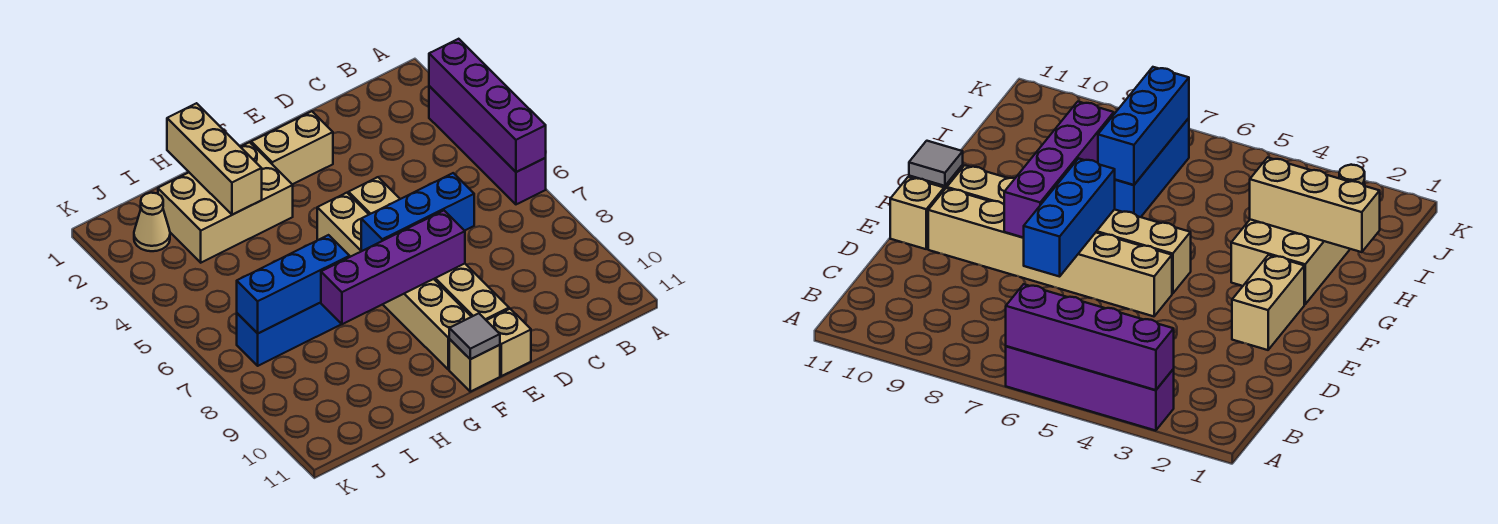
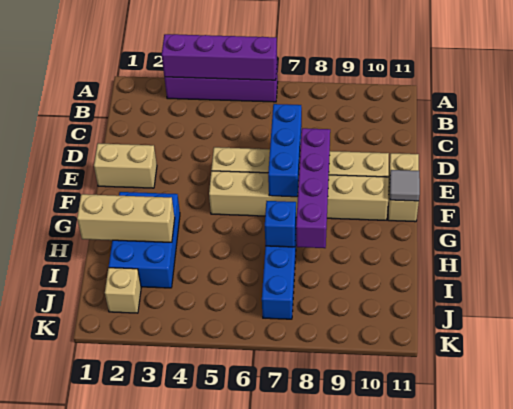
tan 1x2 brick [251,111,333,184] -> tan 1x2 brick turned to [94,143,157,188]
tan 2x3 brick [158,142,293,263] -> blue 2x3 brick [109,192,180,288]
blue 1x3 brick [237,235,350,333] -> blue 1x1 brick [265,201,296,247]
tan 1x1 cone [134,193,170,251] -> tan 1x1 brick [105,268,141,313]

